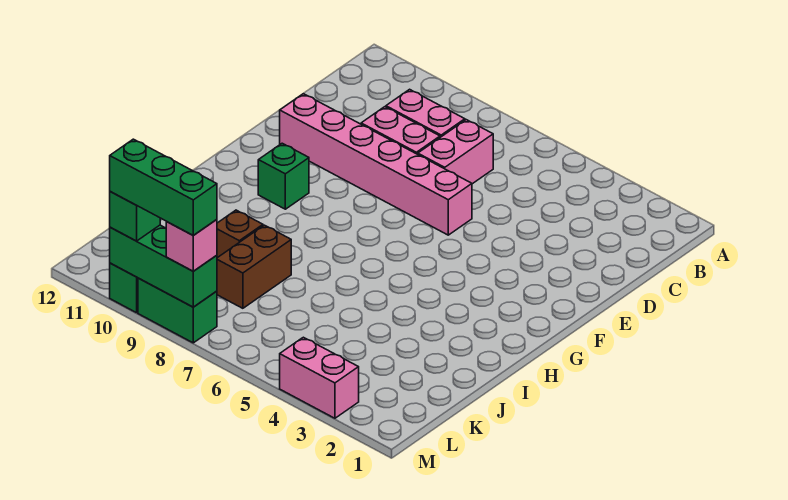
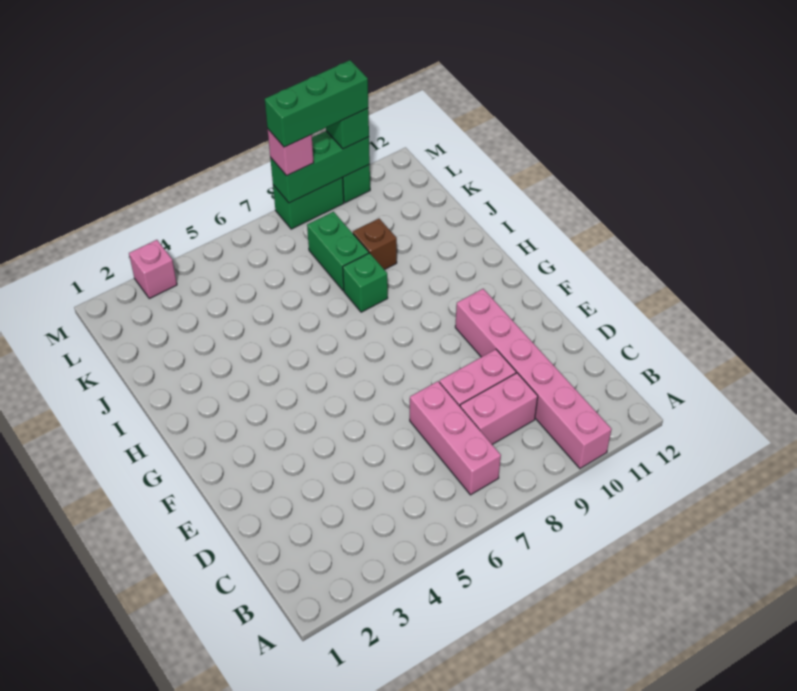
pink 1x2 brick [418,120,493,184] -> pink 1x3 brick [410,381,501,495]
pink 1x6 brick [280,94,472,235] -> pink 1x6 brick turned to [455,289,612,468]
green 1x1 brick [258,143,309,209] -> green 1x1 brick moved to [343,253,388,312]
brown 1x2 brick [217,225,291,308] -> green 1x2 brick [307,212,369,291]
pink 1x2 brick [280,337,359,418] -> pink 1x1 brick [129,240,177,299]

